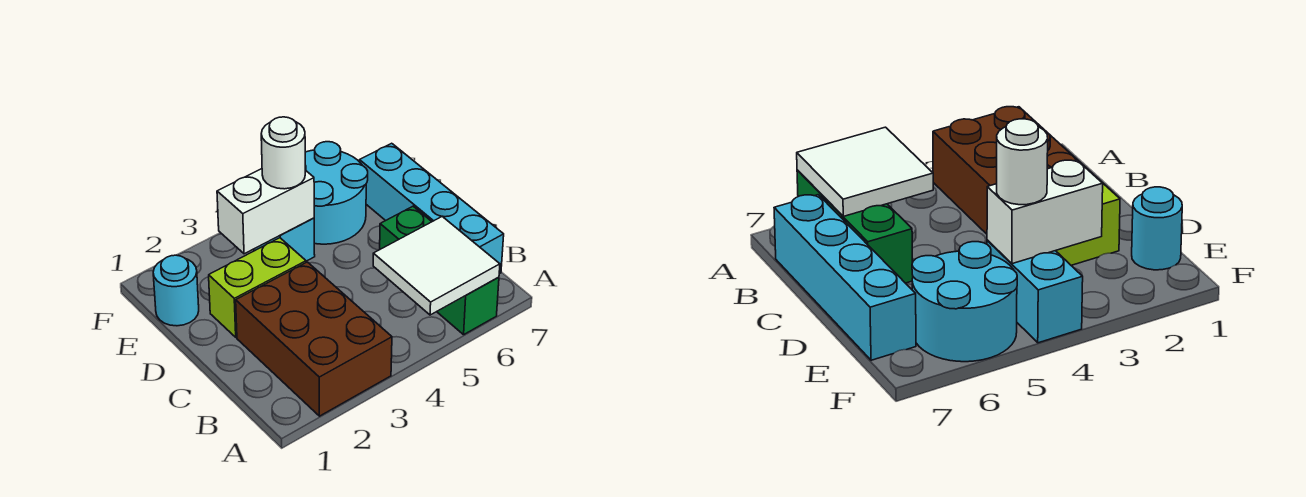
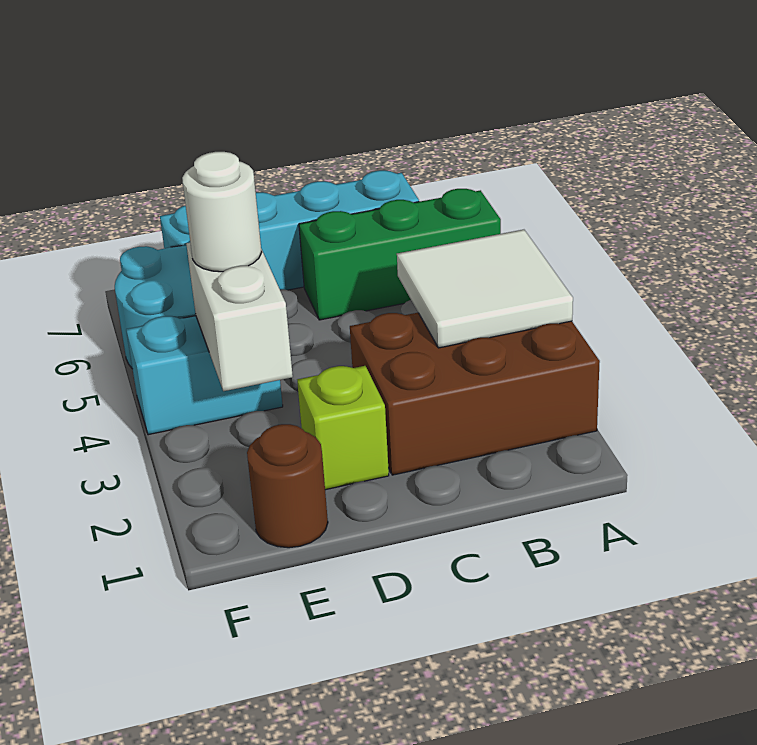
white 2x2 tile [373,217,500,315] -> white 2x2 tile moved to [397,230,573,348]
lime 1x2 brick [209,238,306,337] -> lime 1x1 brick [297,366,389,490]
cyan 1x1 round brick [153,255,199,326] -> brown 1x1 round brick [247,424,328,548]

